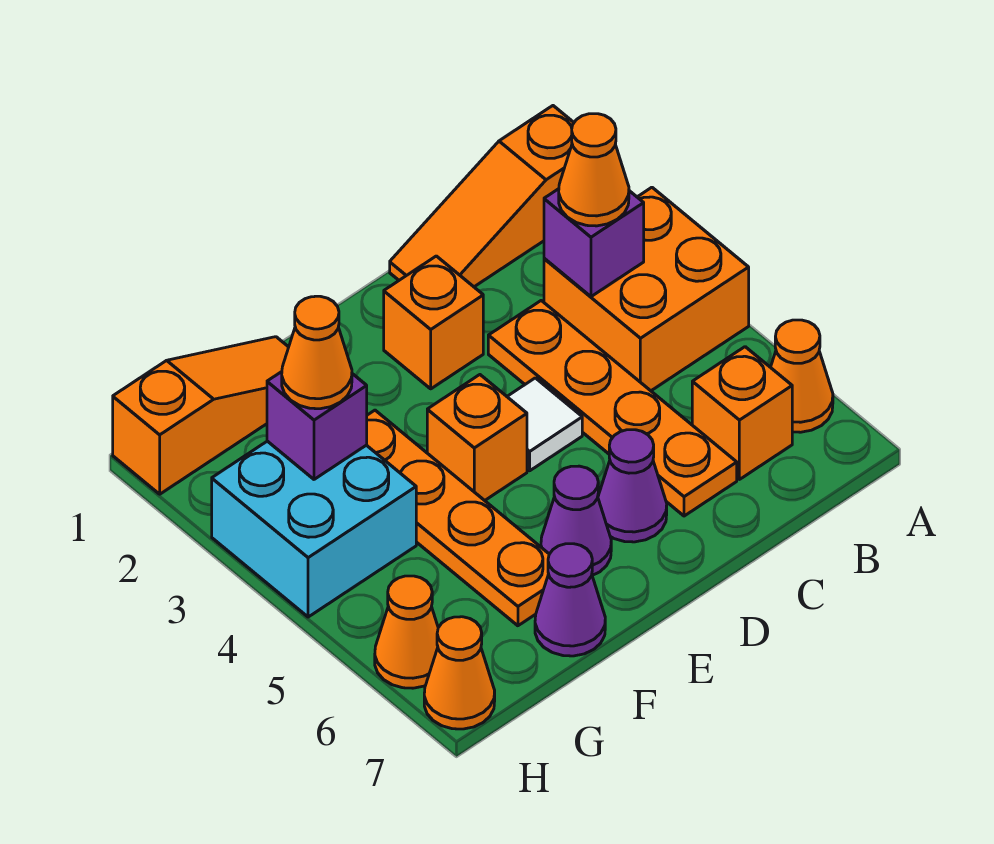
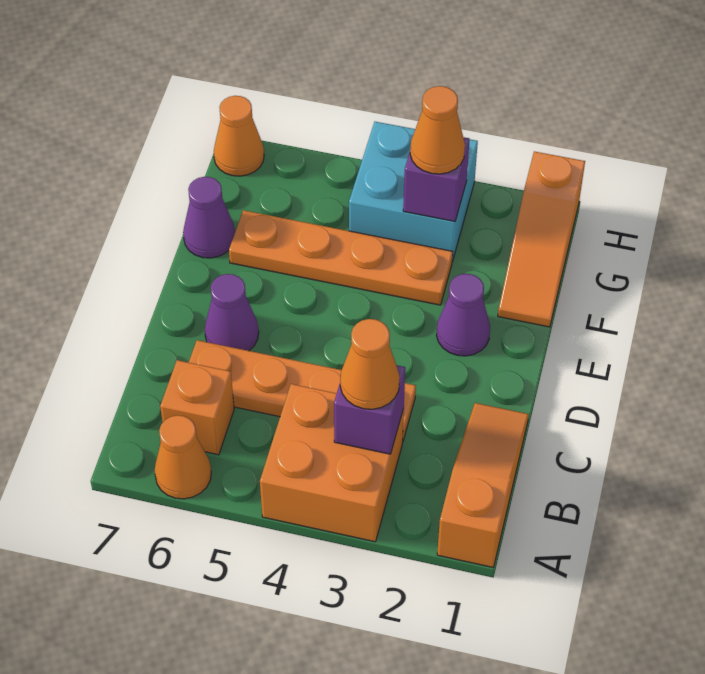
orange 1x1 brick [384,256,483,389] -> none
white 1x1 tile [507,378,582,471] -> none
orange 1x1 brick [427,375,527,501] -> none
purple 1x1 cone [541,466,611,575] -> purple 1x1 cone moved to [437,274,490,356]
orange 1x1 cone [375,576,438,688] -> none

